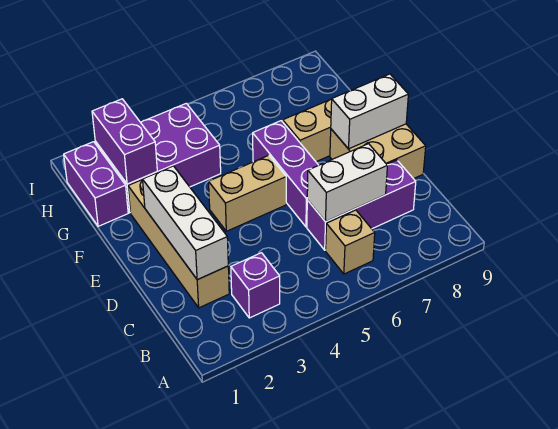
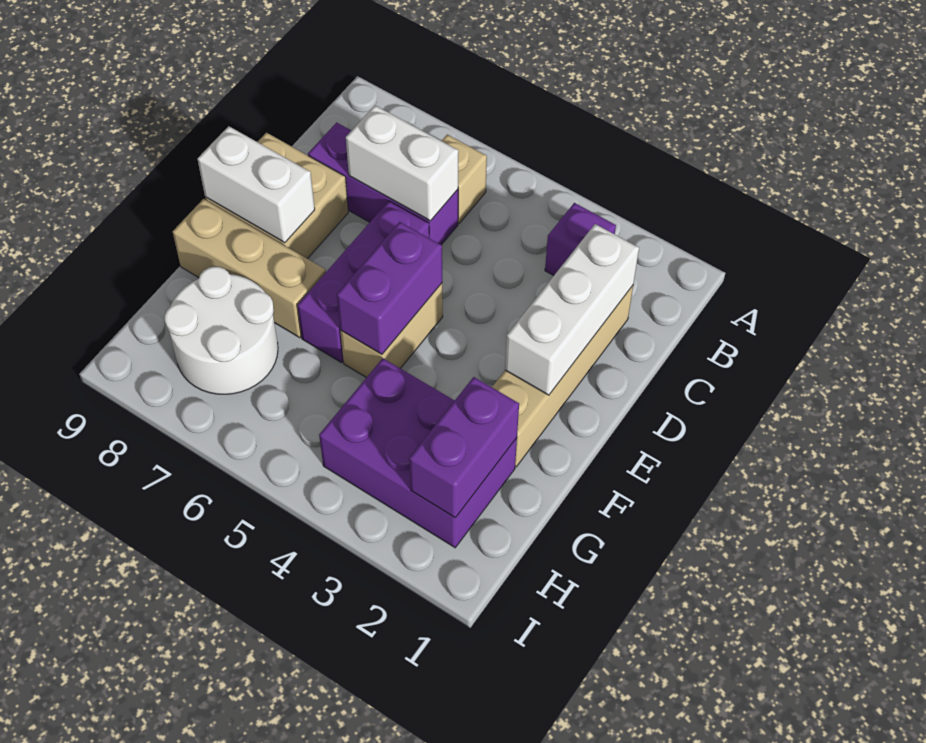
tan 1x2 brick [209,155,286,231] -> tan 1x2 brick turned to [340,283,443,378]
purple 1x2 brick [64,142,128,226] -> purple 1x2 brick moved to [337,222,442,354]
none -> white 2x2 round brick [165,267,278,394]

